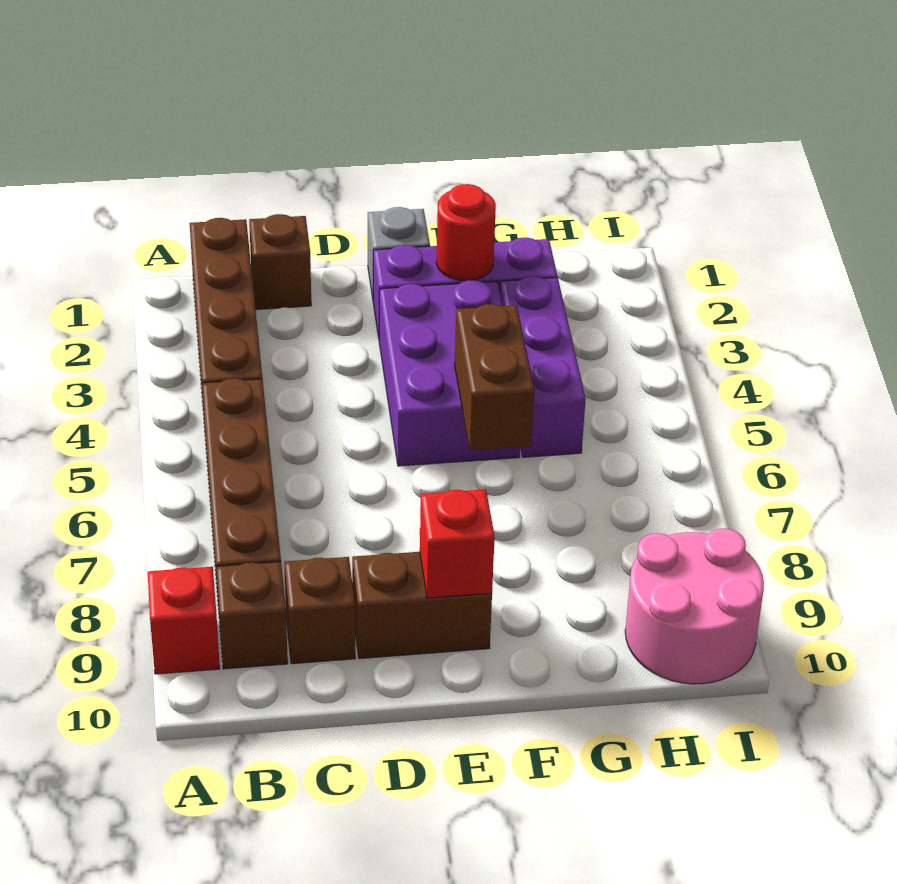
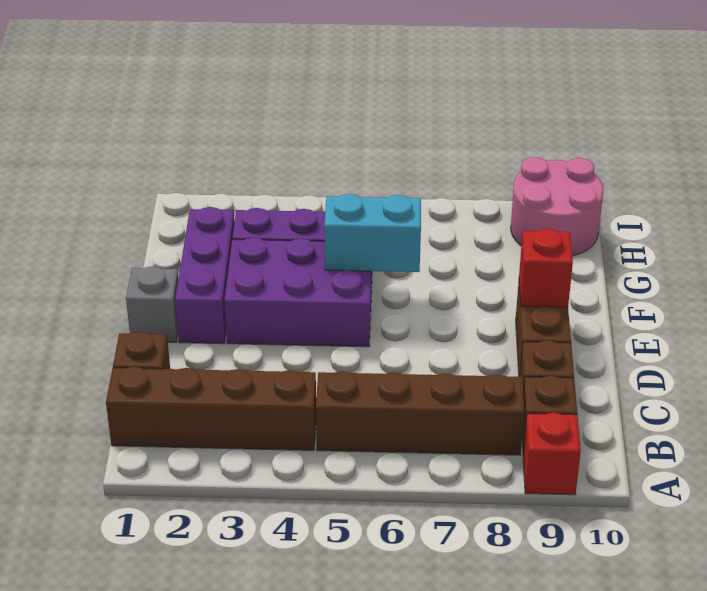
red 1x1 round brick [436,184,496,281] -> none
brown 1x2 brick [455,304,534,451] -> cyan 1x2 brick [324,194,421,272]

